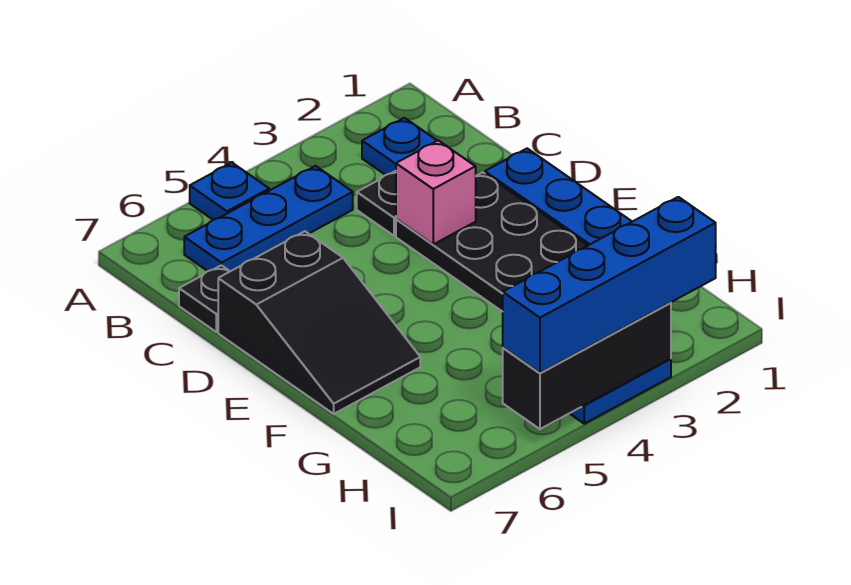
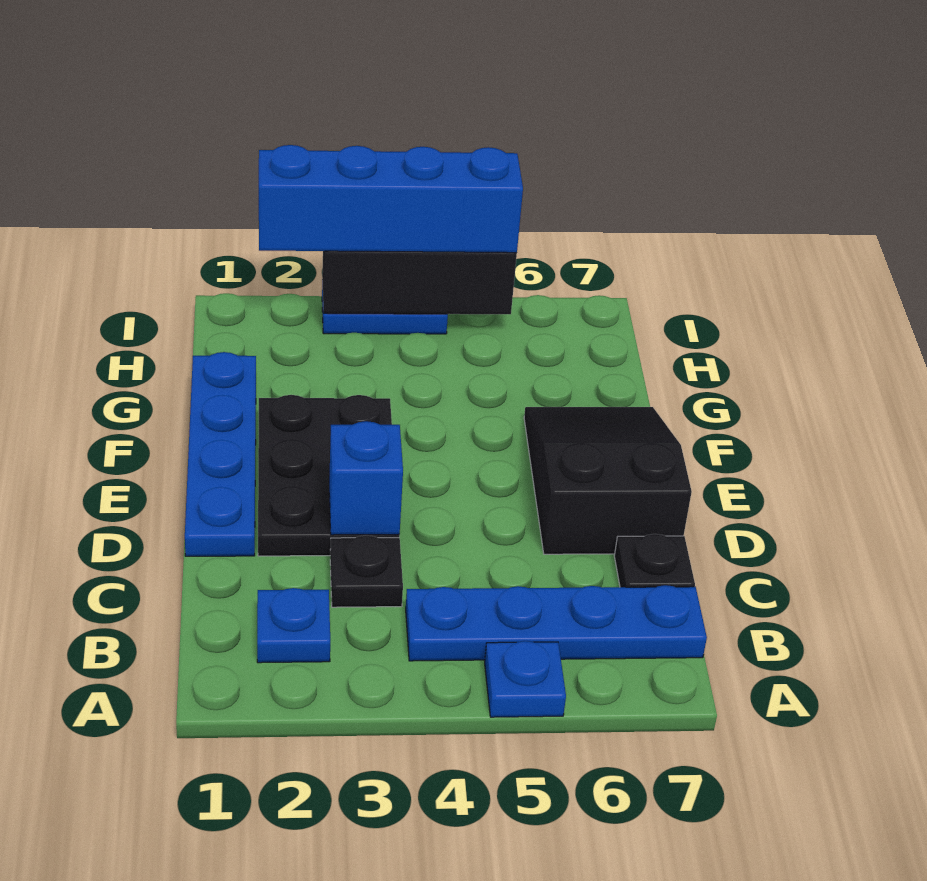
blue 1x3 plate [184,166,353,271] -> blue 1x4 plate [406,585,707,661]
pink 1x1 brick [396,140,476,244] -> blue 1x1 brick [329,421,403,535]

